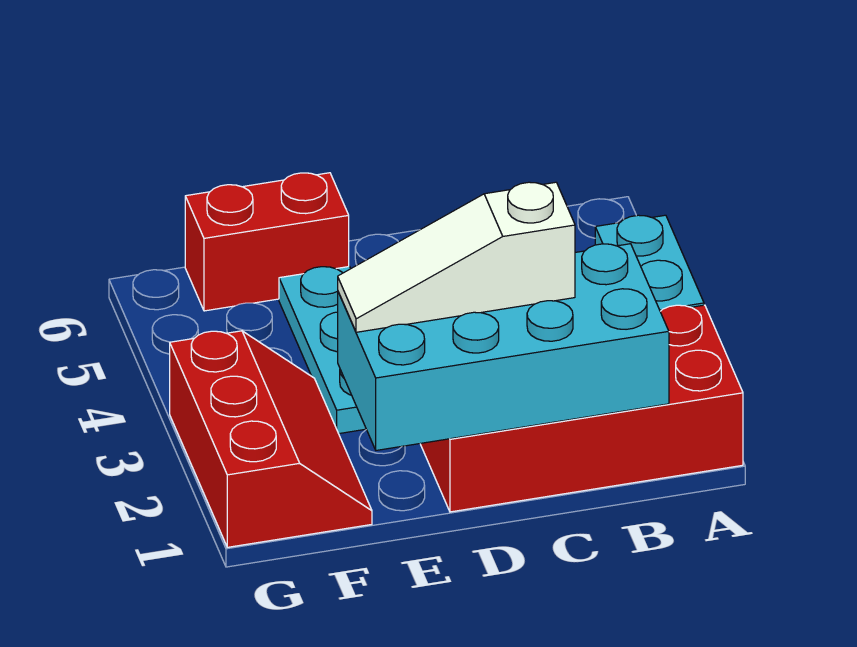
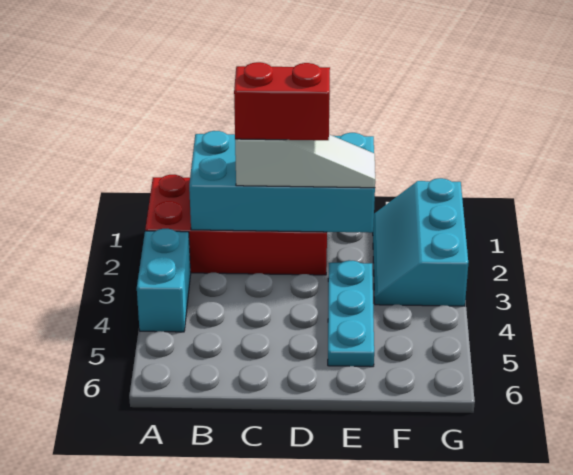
red 1x2 brick [185,173,349,311] -> red 1x2 brick moved to [234,62,330,140]
red 2x3 slope [170,331,372,547] -> cyan 2x3 slope [373,178,468,306]

